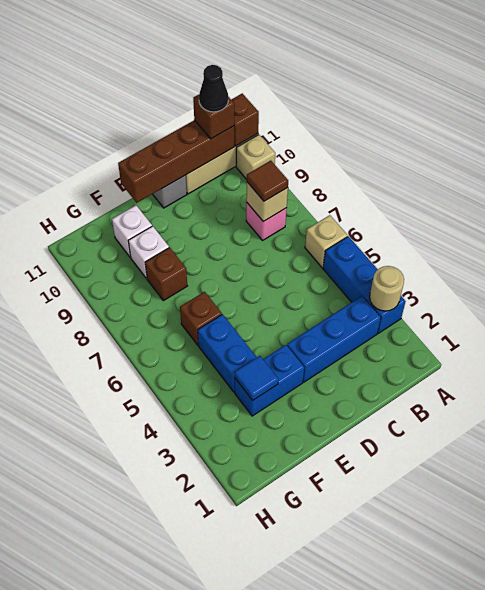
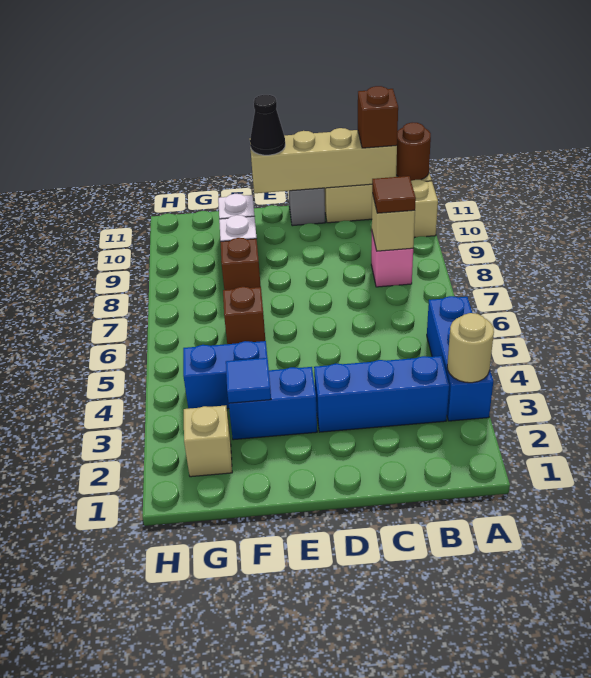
tan 1x1 brick [305,215,348,268] -> tan 1x1 brick moved to [184,405,232,477]
brown 1x1 brick [231,94,259,146] -> brown 1x1 round brick [396,123,431,181]
brown 1x4 brick [118,120,234,203] -> tan 1x4 brick [250,128,397,193]
black 1x1 cone [199,65,228,112] -> black 1x1 cone moved to [250,95,285,155]
blue 1x2 brick [198,314,257,392] -> blue 1x2 brick turned to [183,341,267,409]

